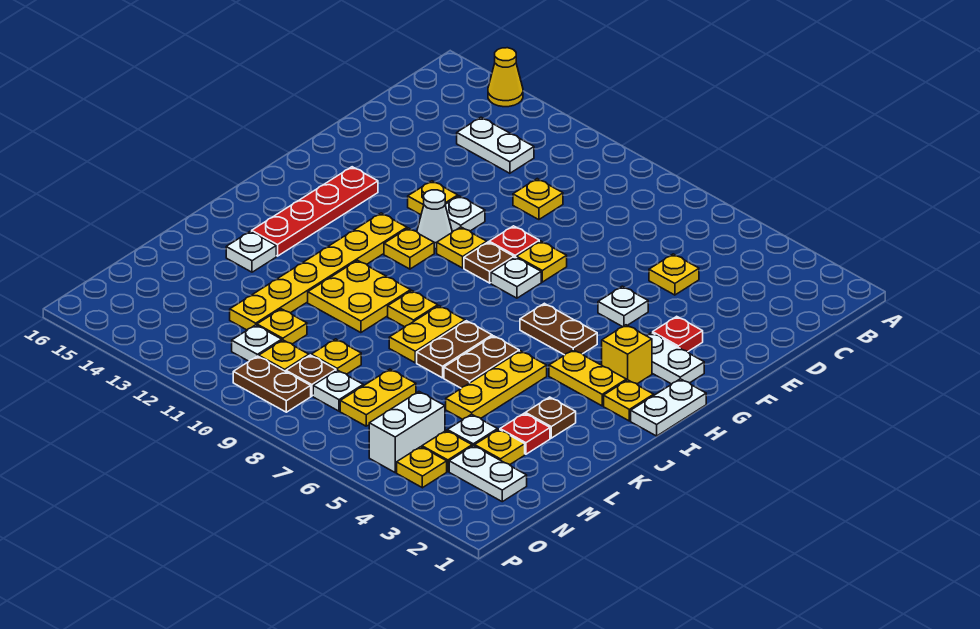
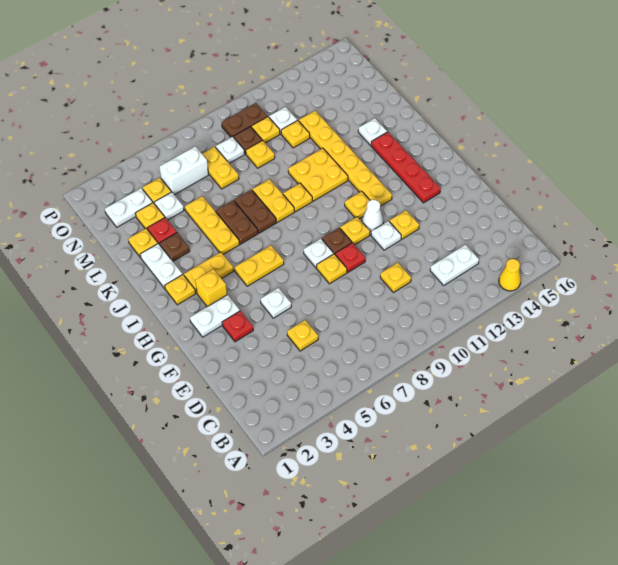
white 1x2 plate [631,379,706,436] -> white 1x2 plate moved to [140,244,183,289]
brown 1x2 plate [520,303,597,355] -> yellow 1x2 plate [235,246,284,286]
white 1x2 brick [369,392,445,472] -> white 1x2 brick turned to [159,146,209,195]
yellow 1x1 plate [397,447,447,488] -> yellow 1x1 plate moved to [128,228,158,258]

